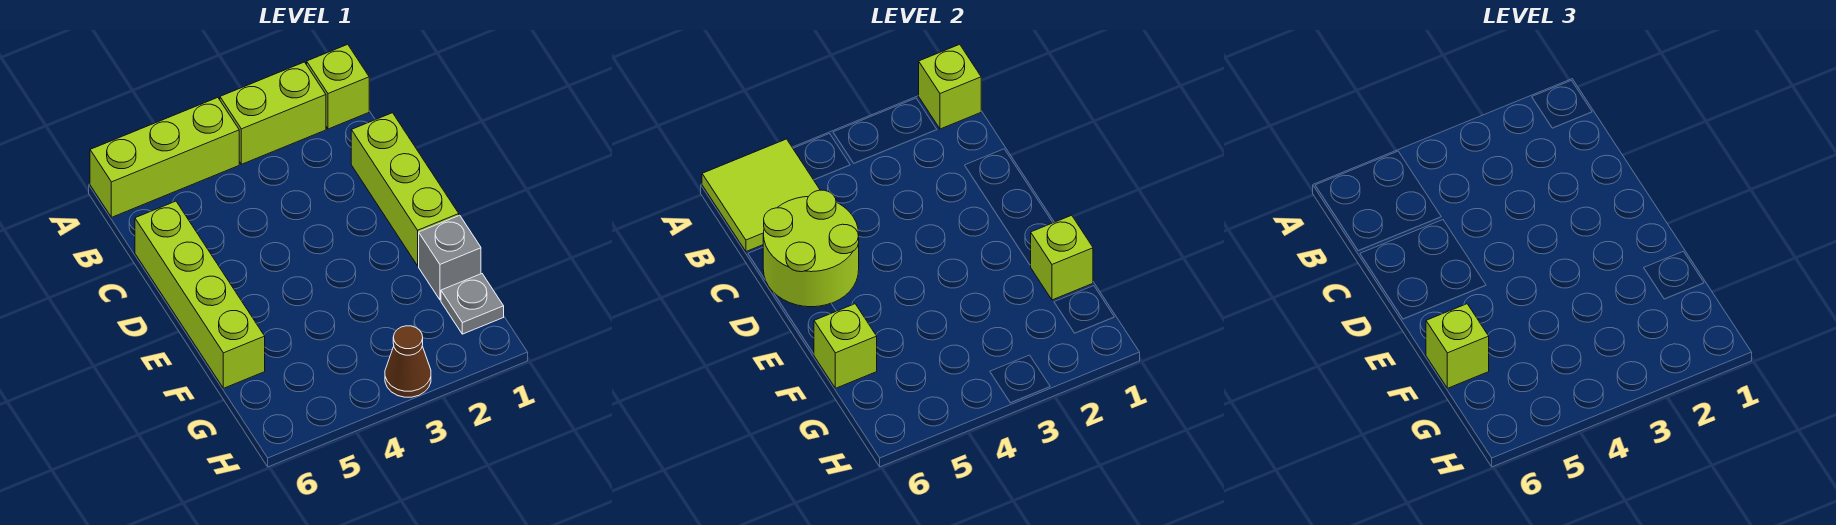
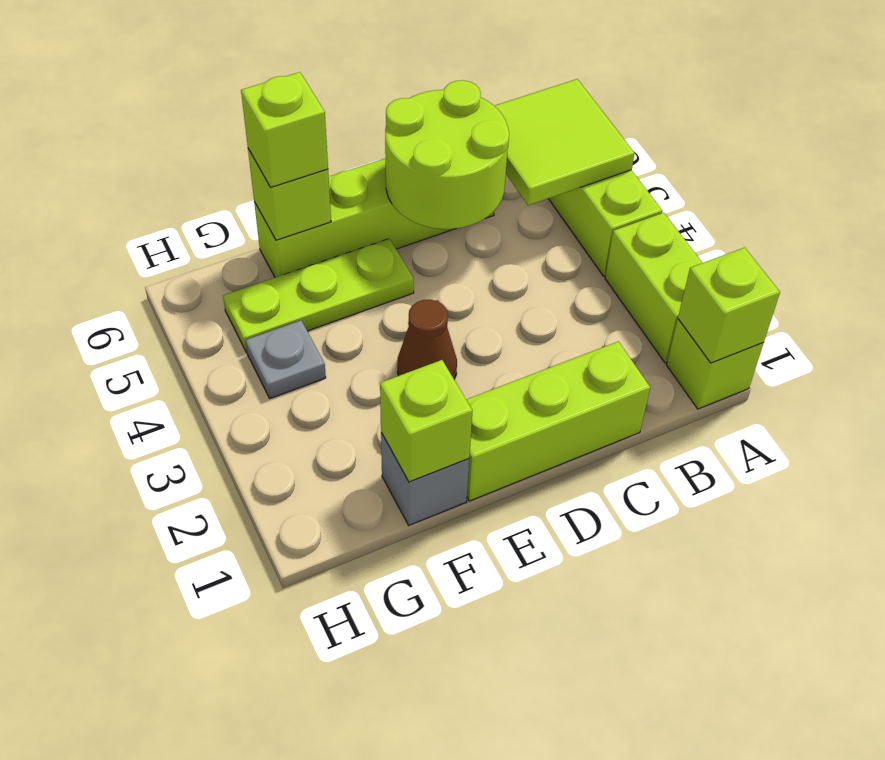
none -> lime 1x3 plate [223,239,414,353]
grey 1x1 plate [441,274,504,334] -> grey 1x1 plate moved to [246,320,326,398]
brown 1x1 cone [385,326,431,397] -> brown 1x1 cone moved to [397,299,457,379]

